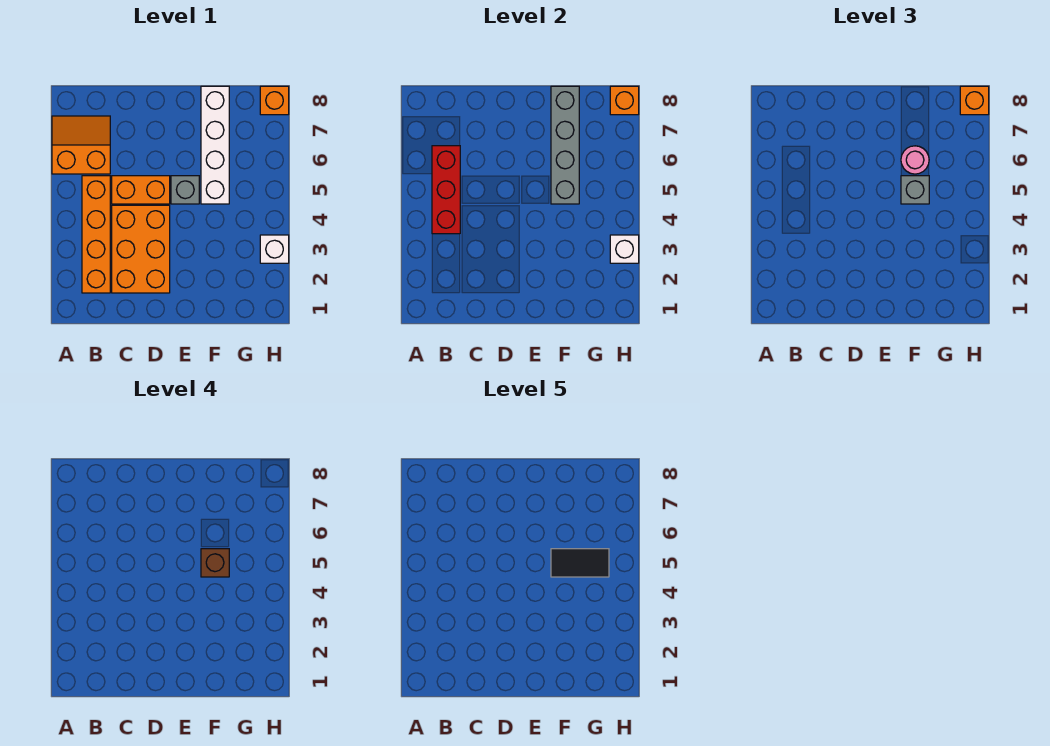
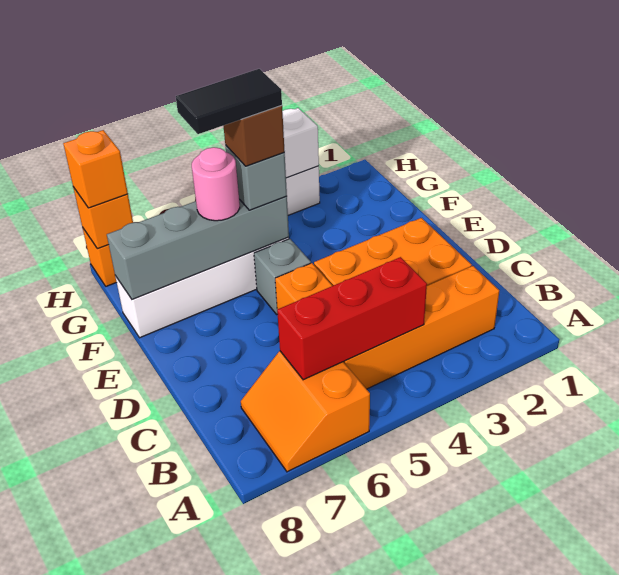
black 1x2 tile [551,549,609,577] -> black 1x2 tile turned to [176,69,282,134]

